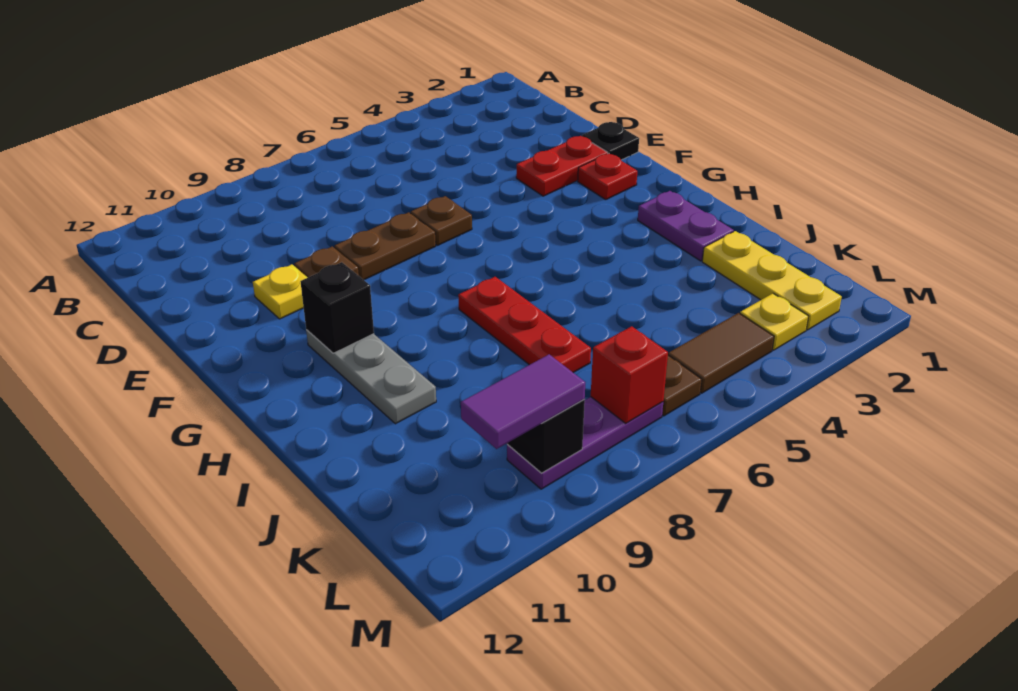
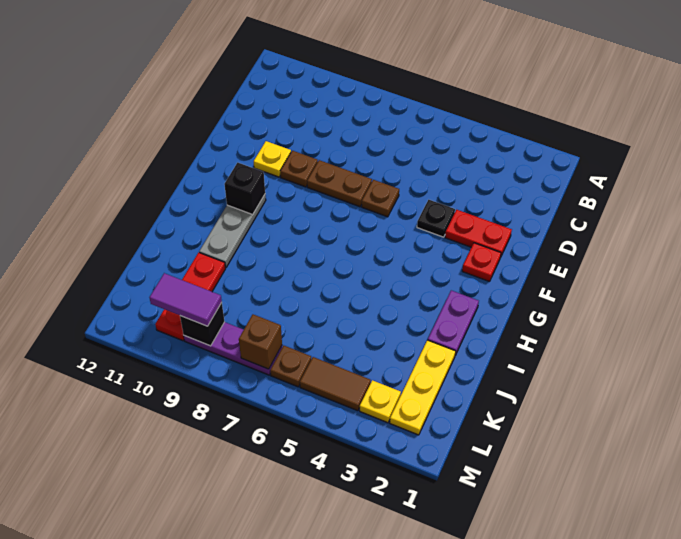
black 1x1 plate [582,122,639,160] -> black 1x1 plate moved to [417,200,455,237]
red 1x3 plate [458,277,591,372] -> red 1x3 plate moved to [155,253,226,341]
red 1x1 brick [591,326,668,423] -> brown 1x1 brick [239,314,282,369]

